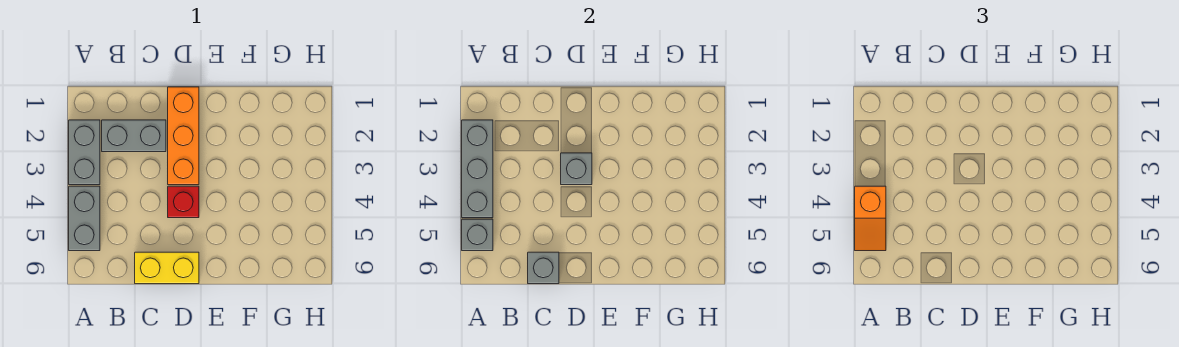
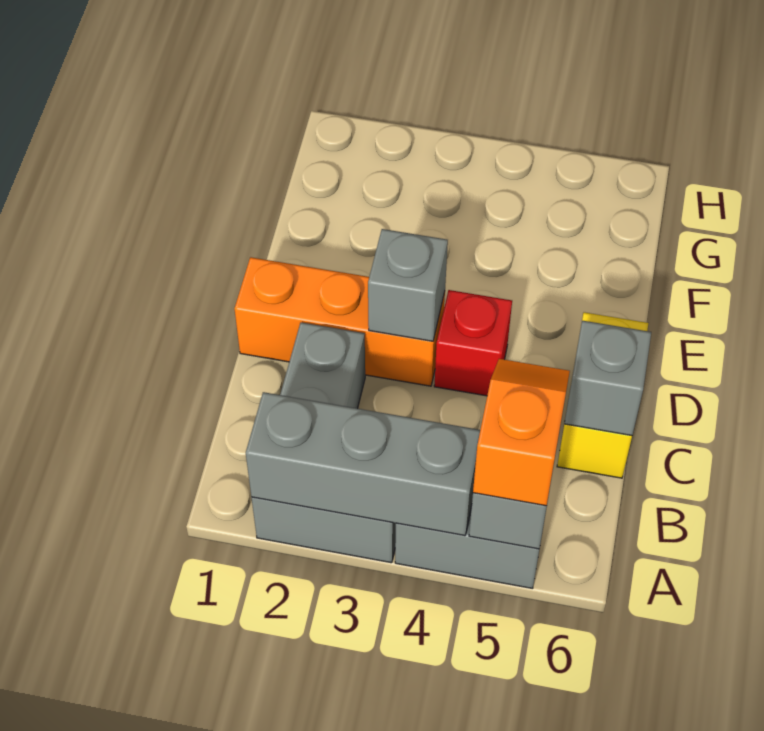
orange 1x2 slope [855,186,886,251] -> orange 1x2 slope turned to [473,359,570,506]

